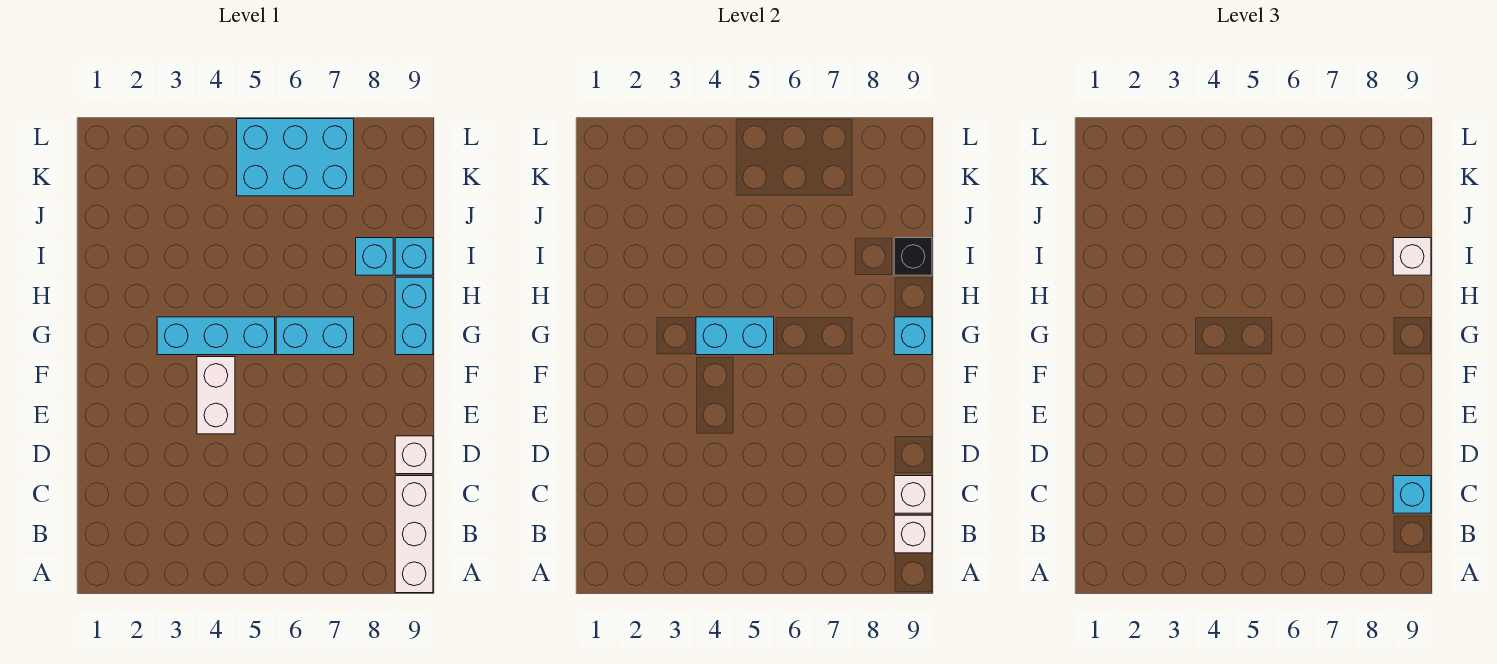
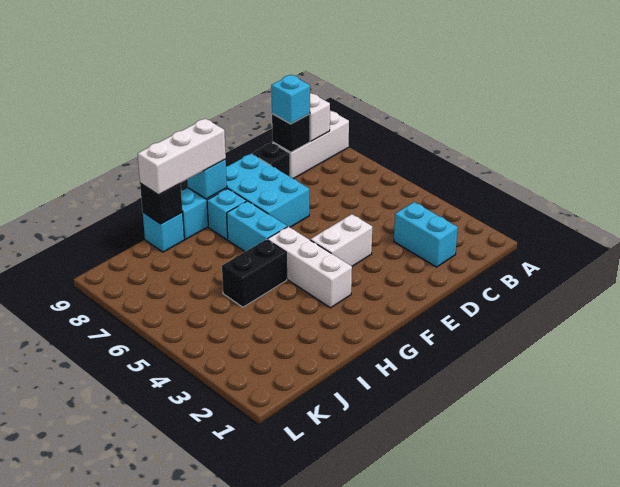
white 1x1 brick [894,476,932,513] -> black 1x1 brick [272,114,310,152]
white 1x1 brick [395,436,433,474] -> black 1x1 brick [252,143,290,177]
cyan 1x3 brick [157,317,275,355] -> white 1x3 brick [267,227,352,308]
cyan 1x2 brick [696,317,774,355] -> cyan 1x2 brick moved to [394,202,458,267]
none -> black 1x2 brick [222,240,287,307]
cyan 1x1 brick [356,238,393,275] -> cyan 1x1 brick moved to [207,189,246,240]
white 1x1 brick [1393,238,1431,275] -> white 1x3 brick [137,119,226,195]
cyan 2x3 brick [237,119,354,196] -> cyan 2x3 brick moved to [226,154,309,227]

